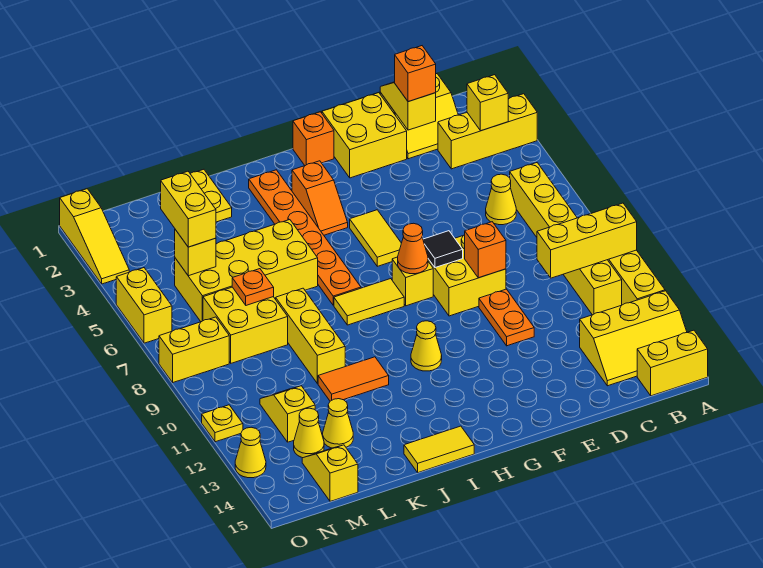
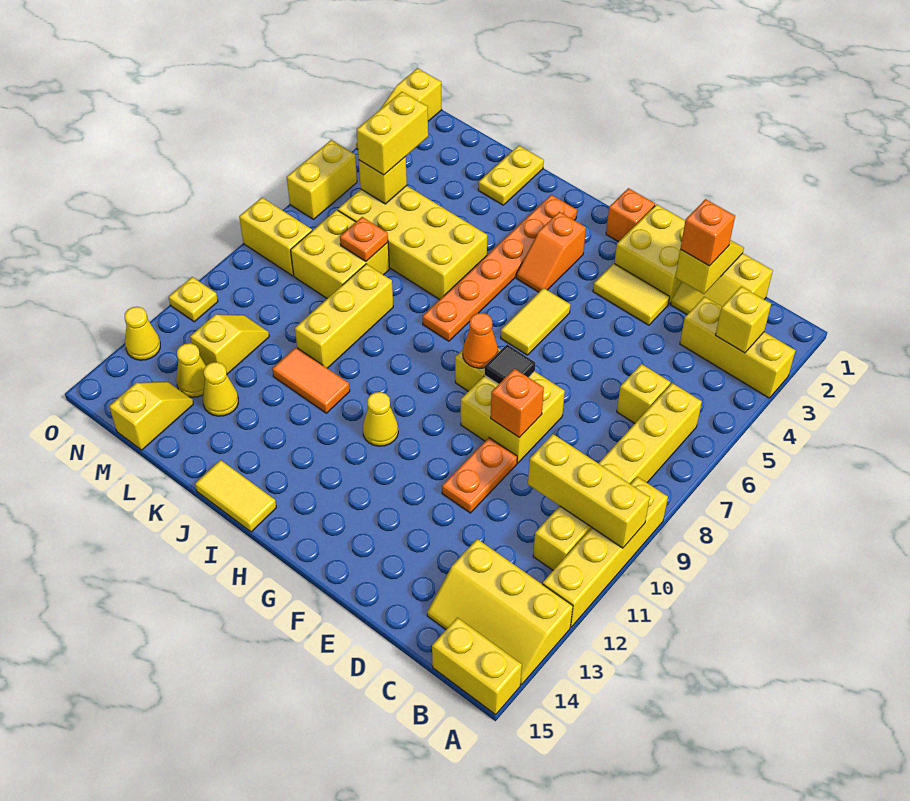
yellow 1x1 cone [486,174,516,225] -> yellow 1x1 brick [617,364,671,423]
yellow 1x2 tile [334,279,404,325] -> yellow 1x2 tile moved to [593,263,670,325]

